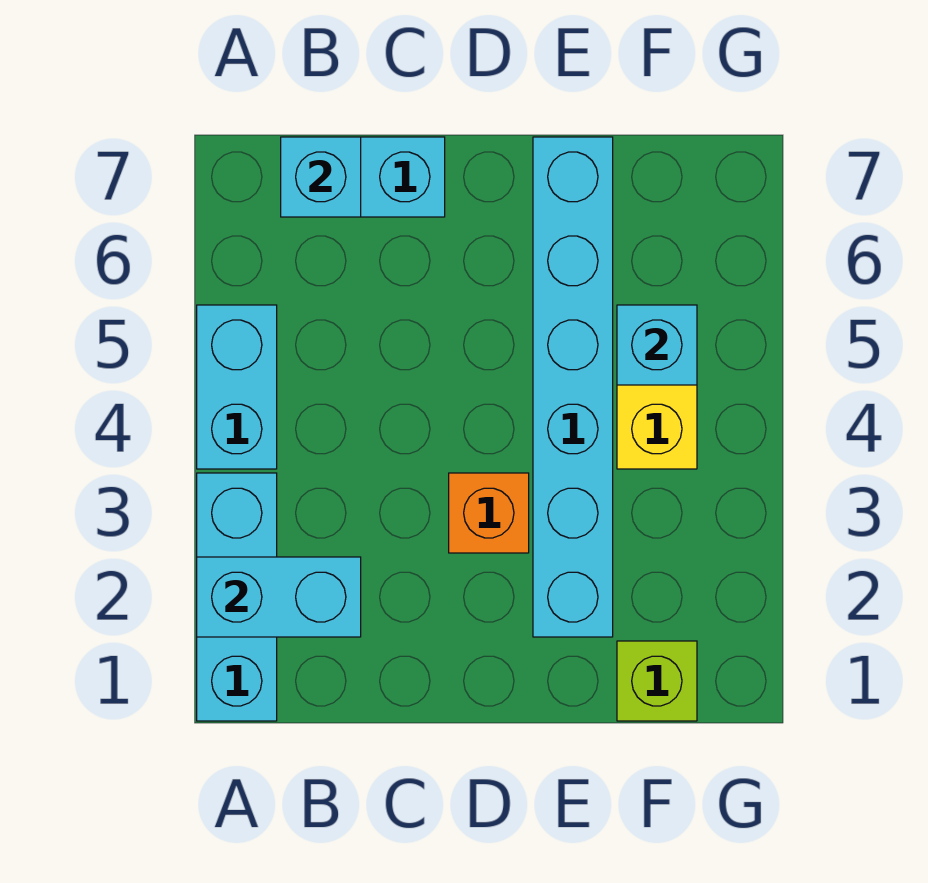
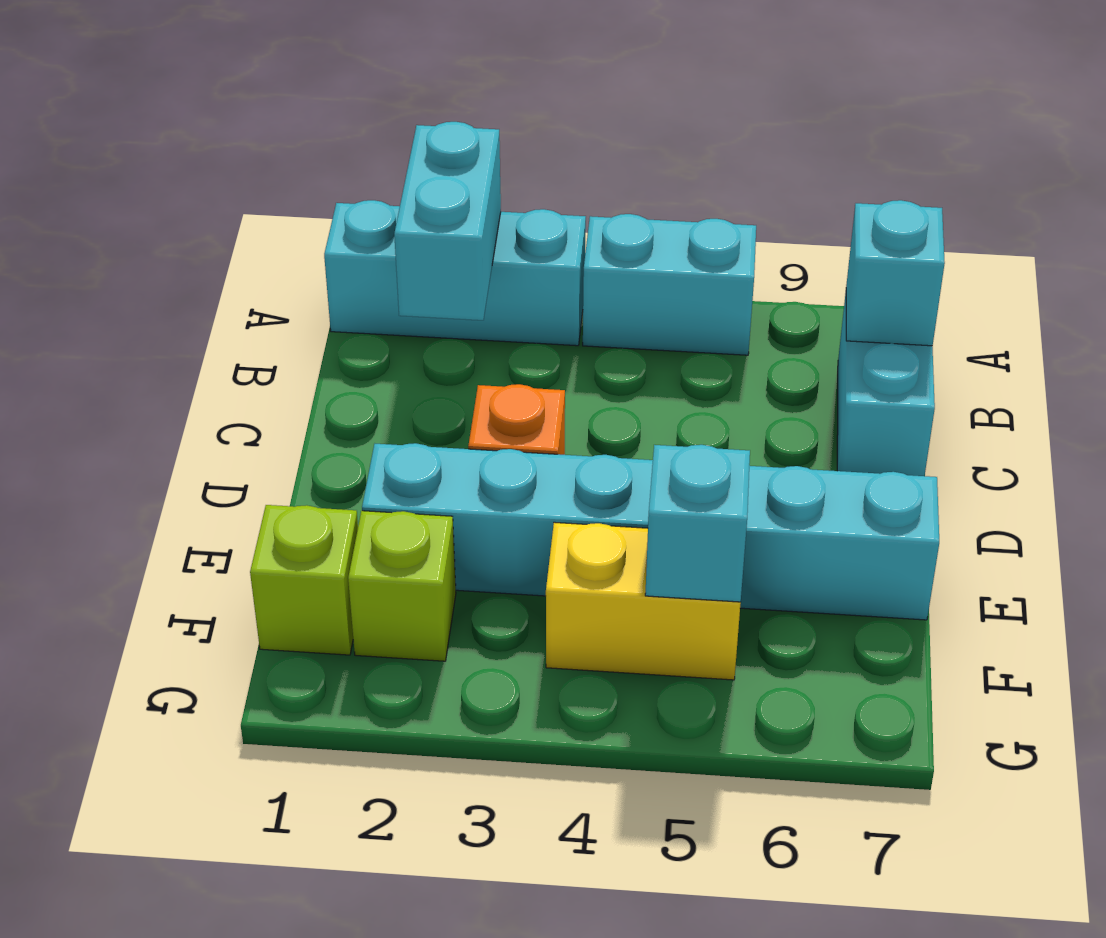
none -> lime 1x1 brick [348,511,456,661]

